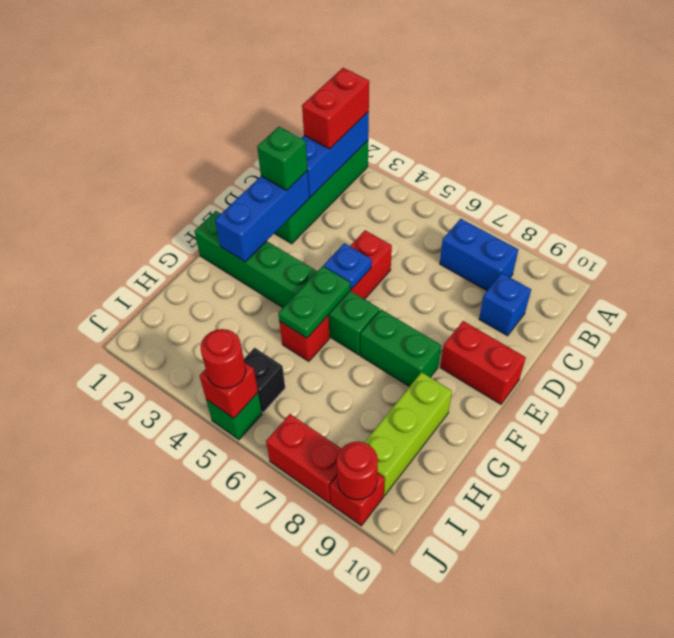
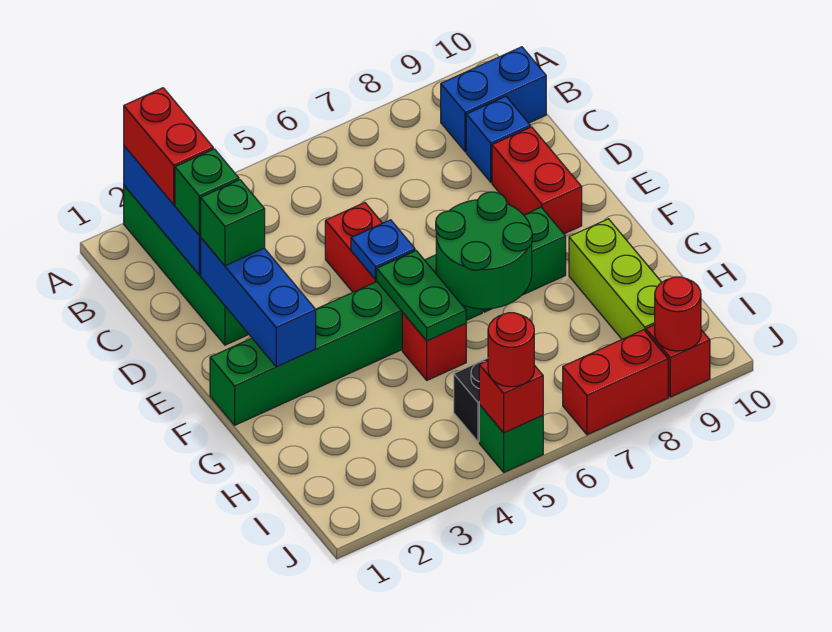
blue 1x2 brick [440,219,518,291] -> blue 1x2 brick moved to [441,47,546,152]
none -> green 1x1 brick [175,149,239,235]
red 1x2 brick [440,321,526,404] -> red 1x2 brick turned to [492,127,582,234]
none -> green 2x2 round brick [436,192,532,309]

